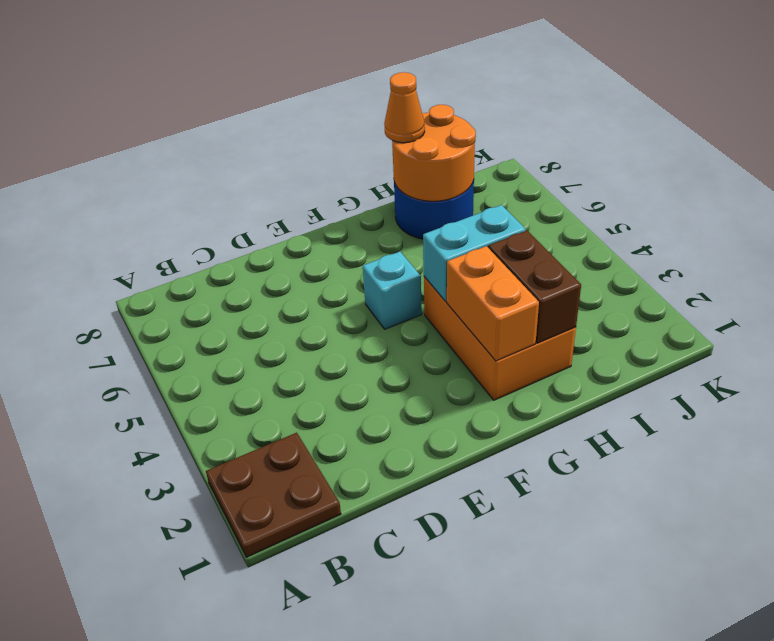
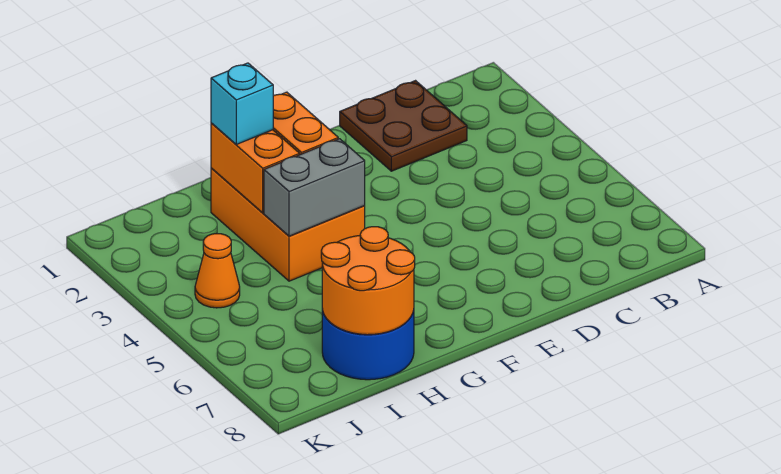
brown 2x2 plate [206,433,341,557] -> brown 2x2 plate moved to [340,81,467,171]
cyan 1x1 brick [363,251,422,329] -> cyan 1x1 brick moved to [211,63,273,144]
cyan 1x2 brick [423,205,526,302] -> grey 1x2 brick [264,139,365,236]
brown 1x2 brick [488,231,581,343] -> orange 1x2 brick [211,123,300,213]
orange 1x1 cone [384,72,425,143] -> orange 1x1 cone moved to [195,234,240,308]

